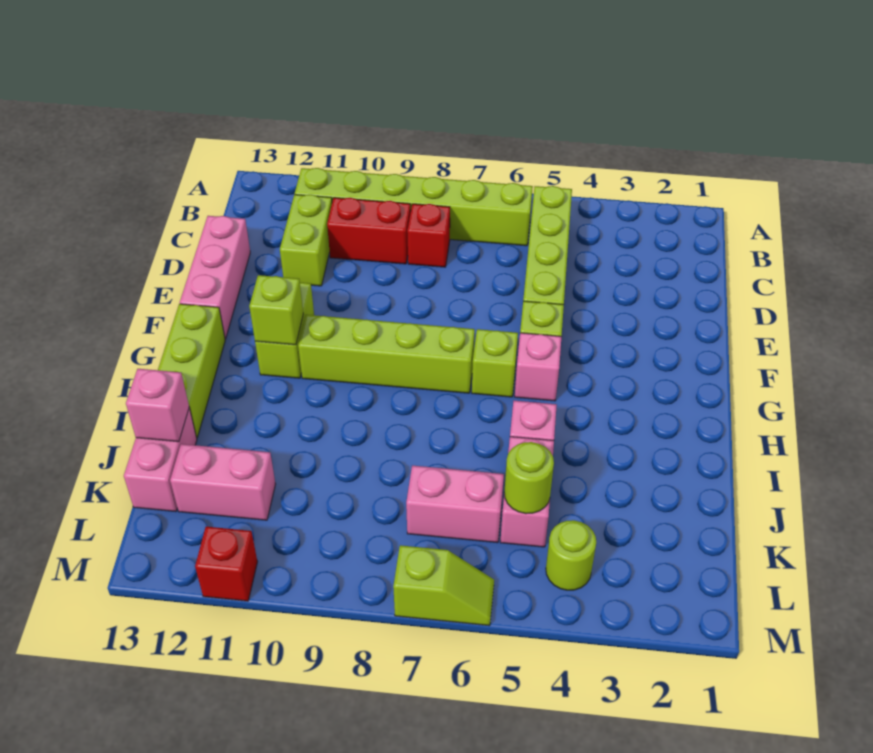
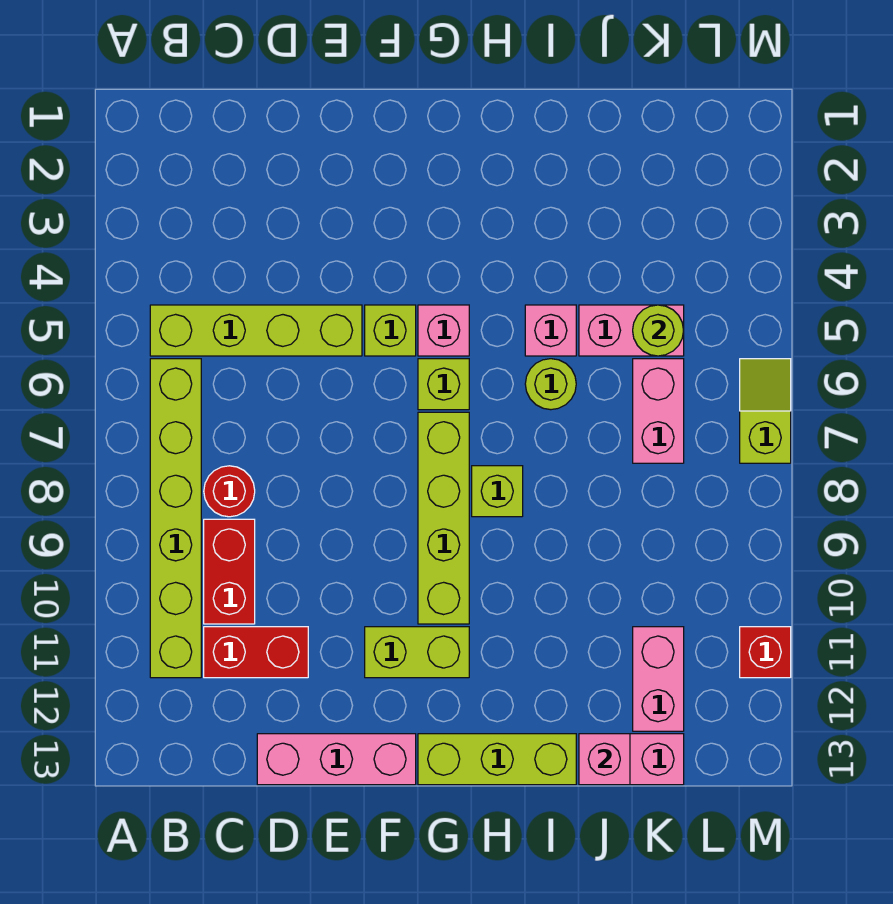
red 1x1 brick [407,204,450,267] -> red 1x1 round brick [204,466,255,517]
lime 1x2 brick [280,195,332,286] -> red 1x2 brick [204,627,308,678]
lime 1x1 brick [249,275,303,345] -> lime 1x1 brick moved to [472,466,523,517]
lime 1x1 round brick [546,520,596,590] -> lime 1x1 round brick moved to [525,359,576,410]

